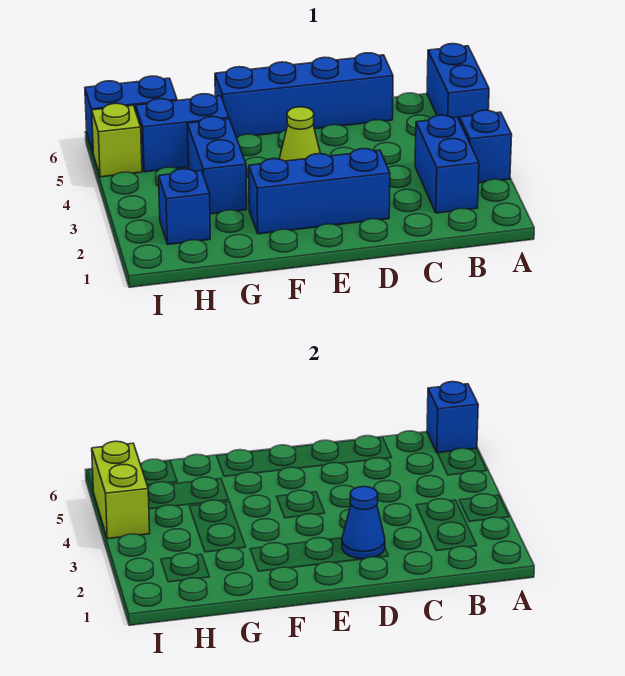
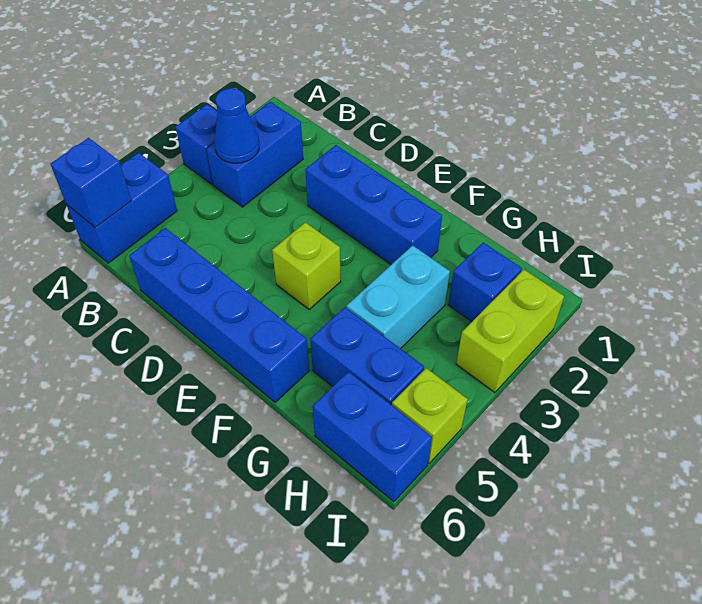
blue 1x1 cone [342,487,385,559] -> blue 1x1 cone moved to [214,88,259,163]
lime 1x1 cone [280,107,320,161] -> lime 1x1 brick [272,222,341,309]
blue 1x2 brick [187,117,247,214] -> cyan 1x2 brick [347,245,450,349]
lime 1x2 brick [92,441,150,539] -> lime 1x2 brick moved to [456,270,564,392]

